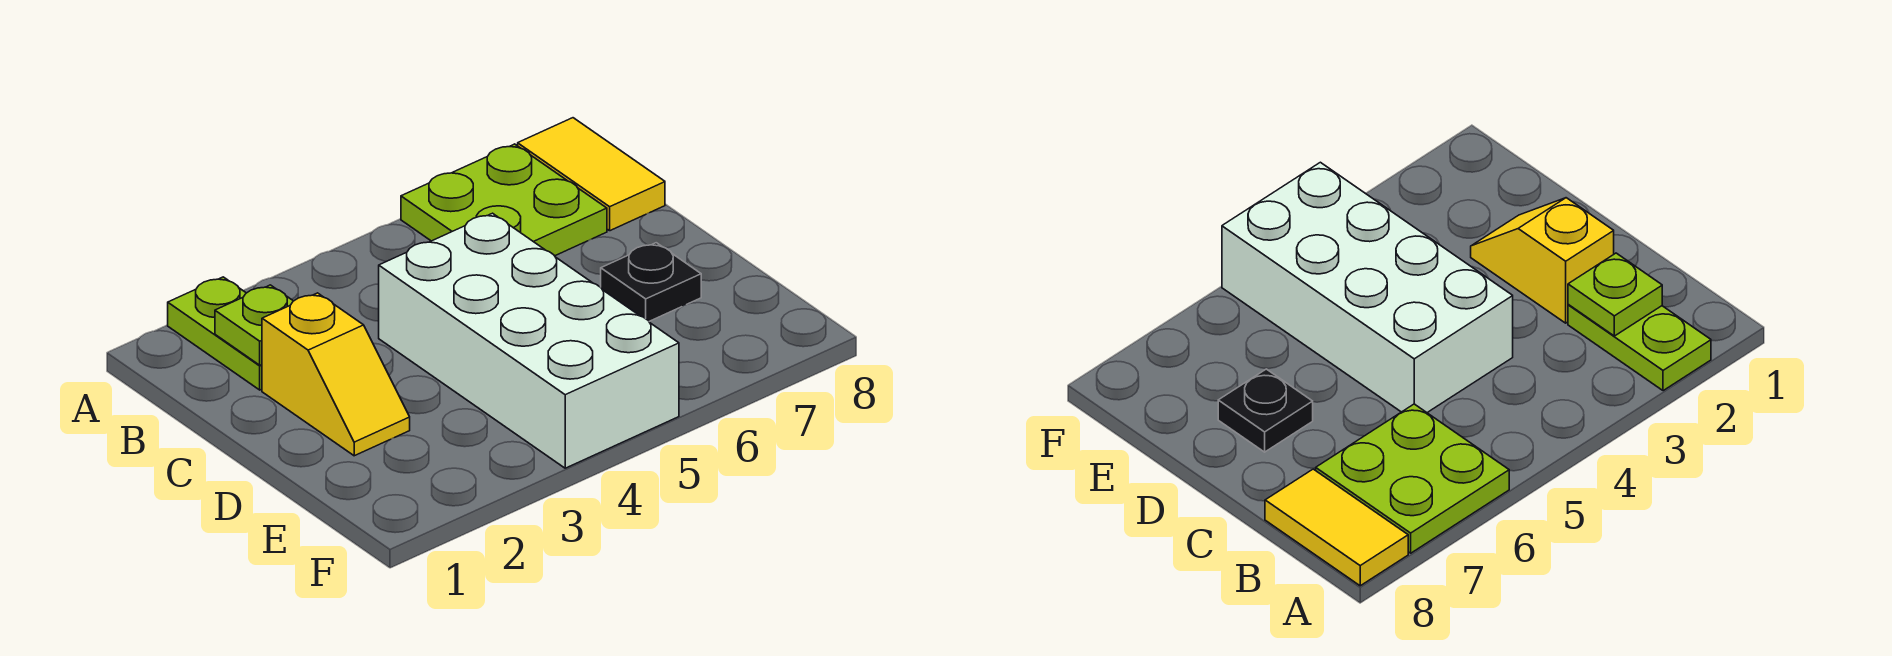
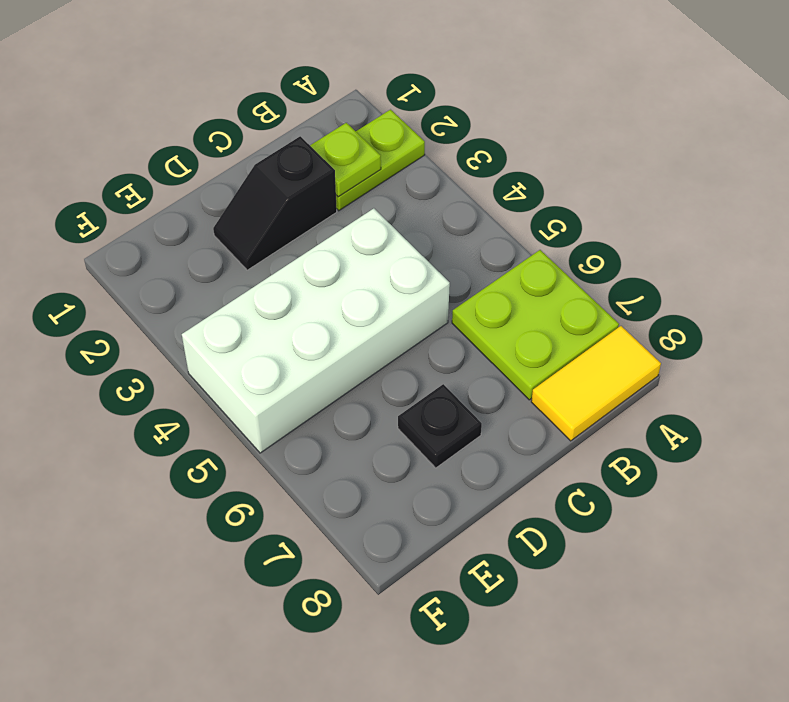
yellow 1x2 slope [262,293,410,456] -> black 1x2 slope [213,136,337,270]

